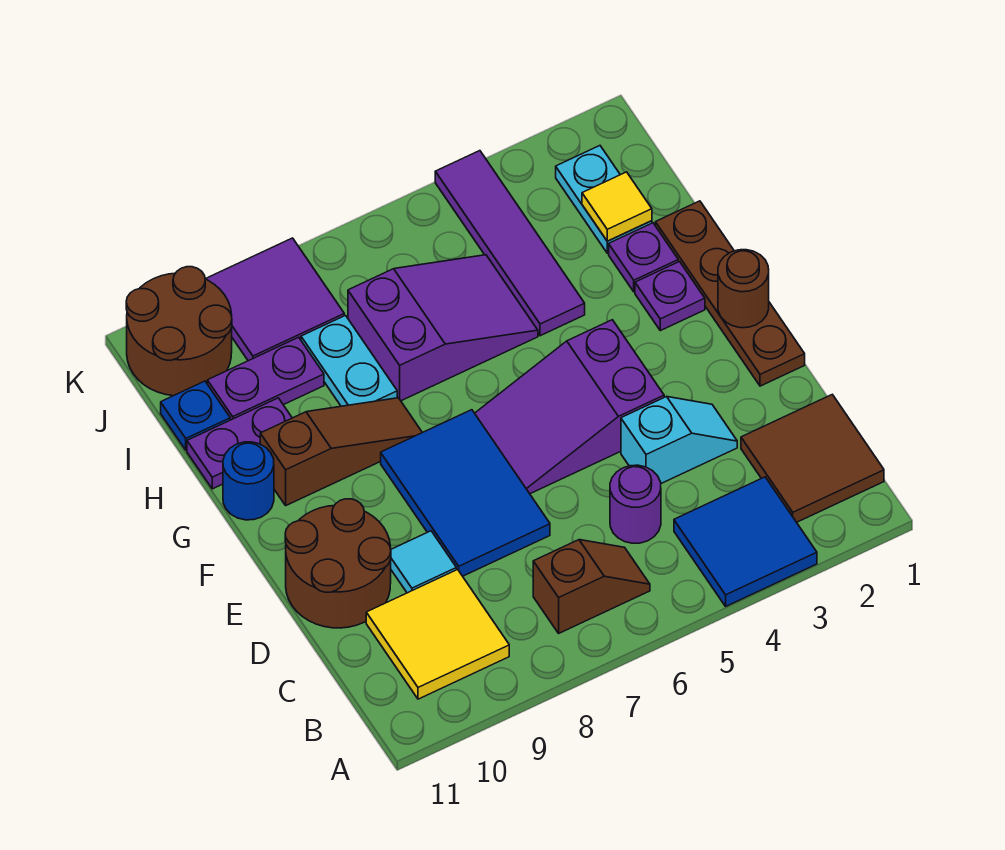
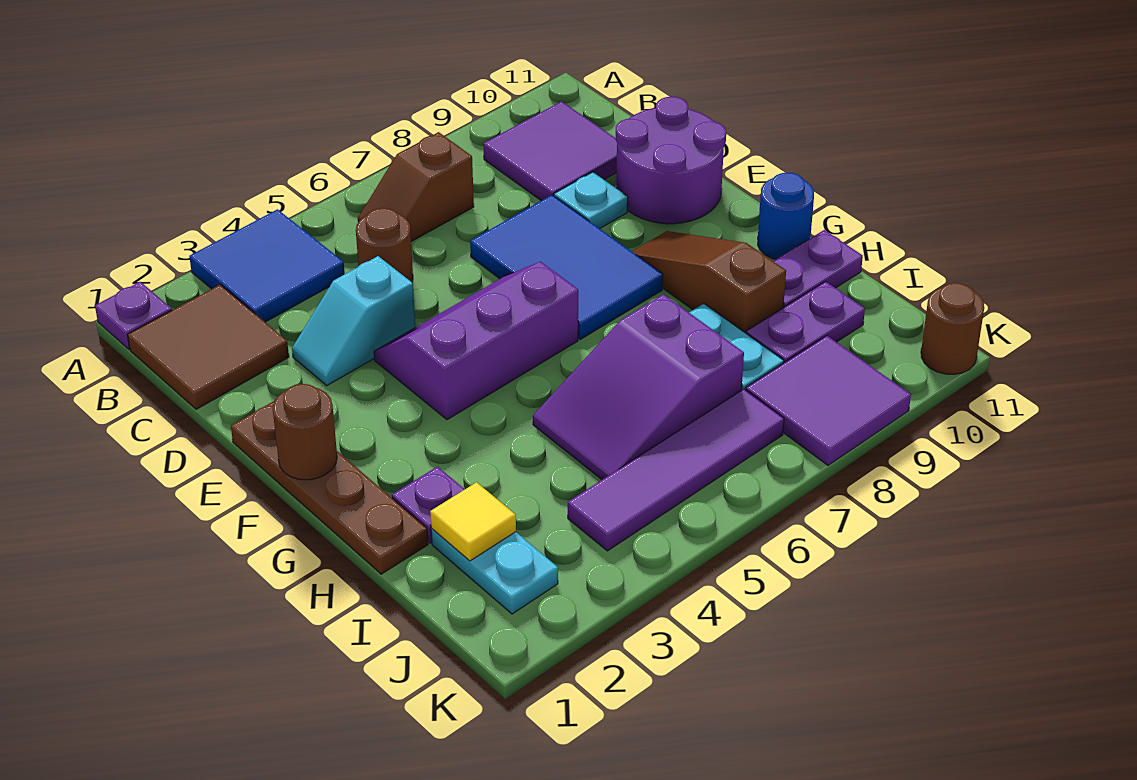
yellow 2x2 tile [366,569,509,699] -> purple 2x2 tile [483,101,617,201]
purple 1x1 round brick [610,465,661,543] -> brown 1x1 round brick [356,208,413,282]
cyan 1x1 tile [391,531,456,593] -> cyan 1x1 plate [554,172,628,229]
brown 2x2 round brick [285,499,391,628] -> purple 2x2 round brick [616,97,726,224]
purple 2x3 slope [475,320,664,494] -> purple 2x3 slope turned to [374,262,578,420]
purple 1x1 plate [635,262,705,331] -> purple 1x1 plate moved to [95,282,172,349]
brown 1x3 slope [260,398,422,505] -> brown 1x3 slope turned to [632,231,786,333]
purple 1x4 tile [435,151,585,336] -> purple 1x4 tile turned to [568,389,784,551]
blue 1x1 plate [161,381,230,450] -> none
brown 2x2 round brick [126,267,232,396] -> brown 1x1 round brick [921,283,984,374]

